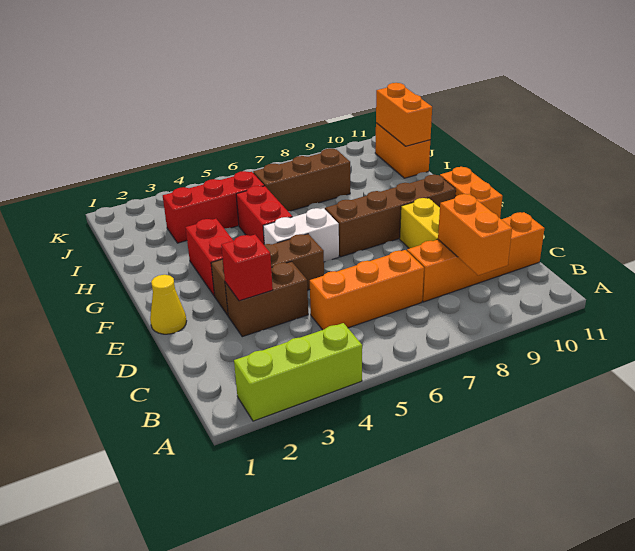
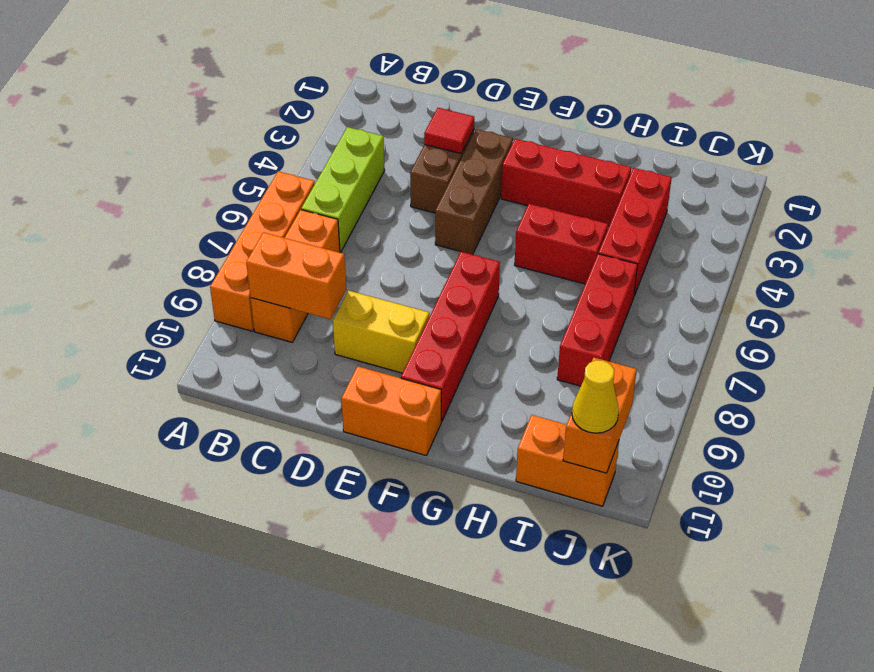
lime 1x3 brick [234,323,362,421] -> lime 1x3 brick moved to [301,127,385,252]
orange 1x3 brick [310,250,424,330] -> orange 1x3 brick moved to [251,210,340,342]
orange 1x4 brick [407,212,545,302] -> orange 1x4 brick moved to [210,171,315,331]
red 1x1 brick [221,235,273,301] -> red 1x1 tile [424,108,474,153]
yellow 1x1 cone [150,275,186,334] -> yellow 1x1 cone moved to [572,360,619,433]
red 1x2 brick [186,219,233,296] -> red 1x3 brick [501,139,631,226]
white 1x2 brick [263,208,339,262] -> none
brown 1x4 brick [325,175,456,257] -> red 1x4 brick [401,252,500,421]
brown 1x3 brick [253,149,350,211] -> red 1x3 brick [557,254,638,386]
orange 1x2 brick [376,83,432,146] -> orange 1x2 brick turned to [563,357,637,473]

